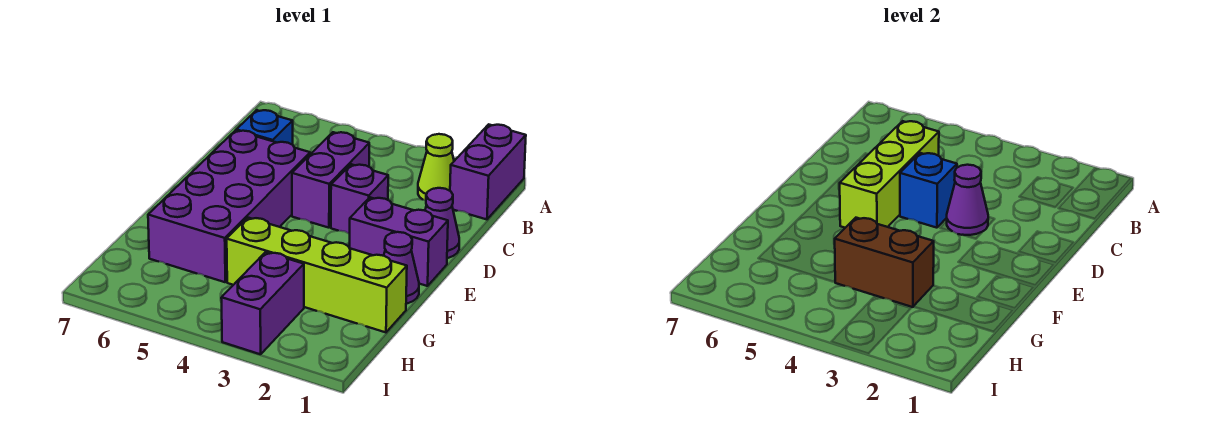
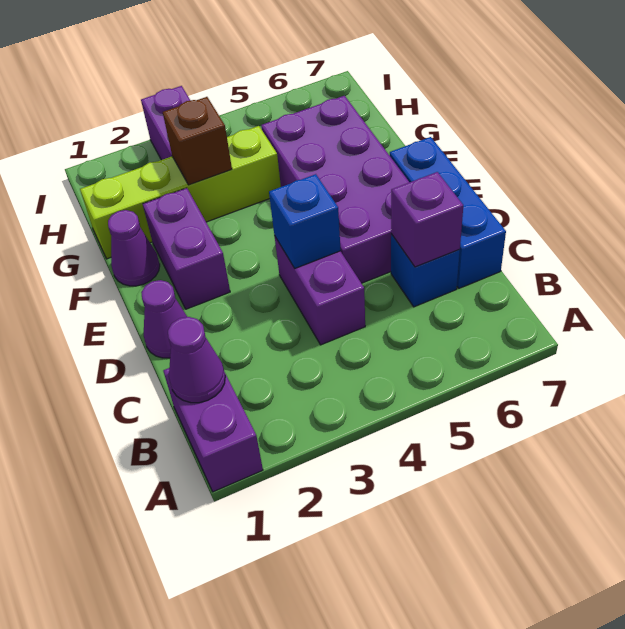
lime 1x1 cone [418,134,454,200] -> none
lime 1x3 brick [840,121,939,228] -> none
none -> blue 1x3 brick [390,137,506,288]
purple 1x1 brick [331,164,388,234] -> purple 1x1 brick moved to [391,172,463,267]
purple 1x1 cone [947,165,988,235] -> purple 1x1 cone moved to [168,317,225,403]
purple 1x2 brick [350,197,448,286] -> purple 1x2 brick turned to [143,188,230,309]
brown 1x2 brick [835,218,934,307] -> brown 1x1 brick [163,97,232,185]

